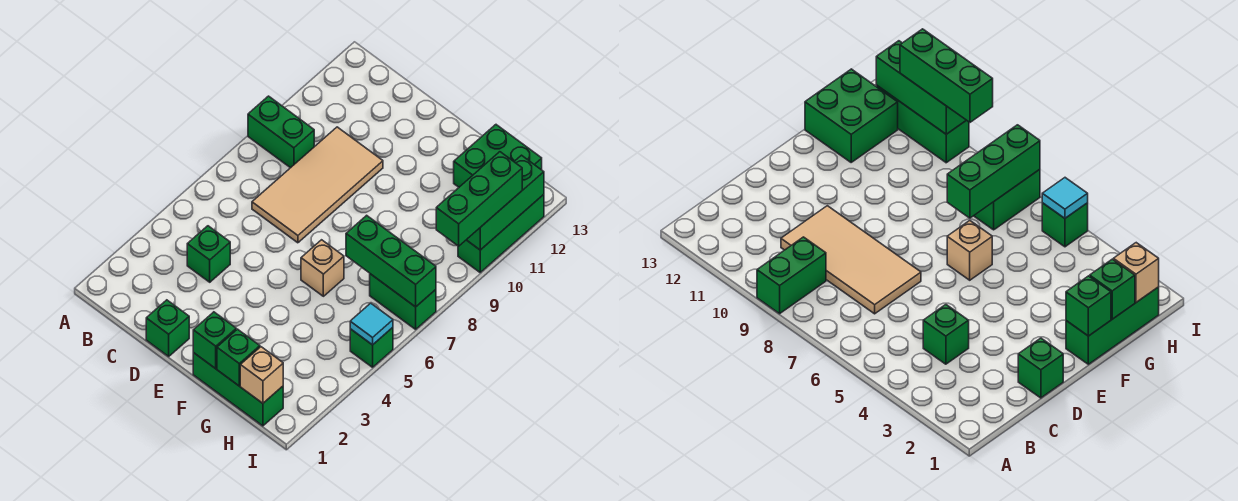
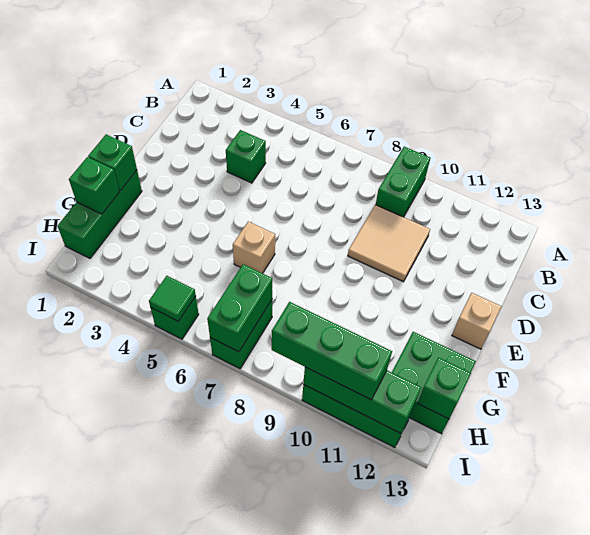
tan 2x4 tile [252,127,383,243] -> tan 2x2 tile [348,205,430,282]
green 1x1 brick [146,300,189,356] -> green 1x1 brick moved to [418,358,471,419]
green 1x3 brick [346,215,436,307] -> green 1x2 brick [207,264,272,352]
tan 1x1 brick [240,347,283,403] -> tan 1x1 brick moved to [452,293,502,349]
cyan 1x1 tile [350,303,393,345] -> green 1x1 tile [149,276,196,321]

